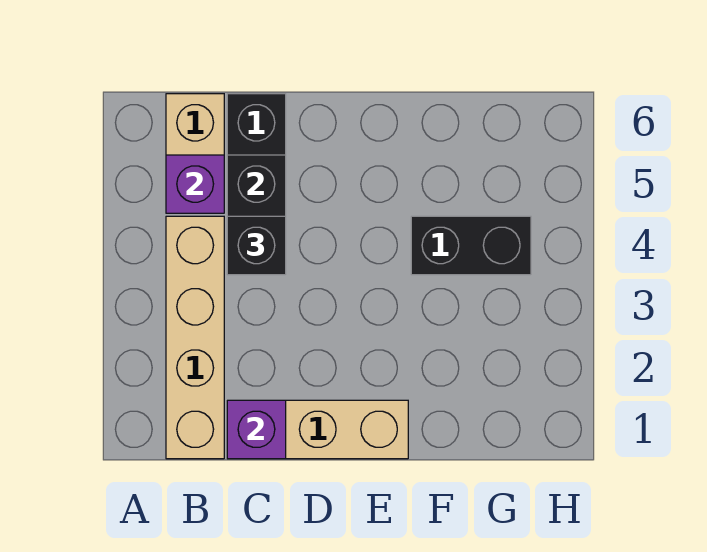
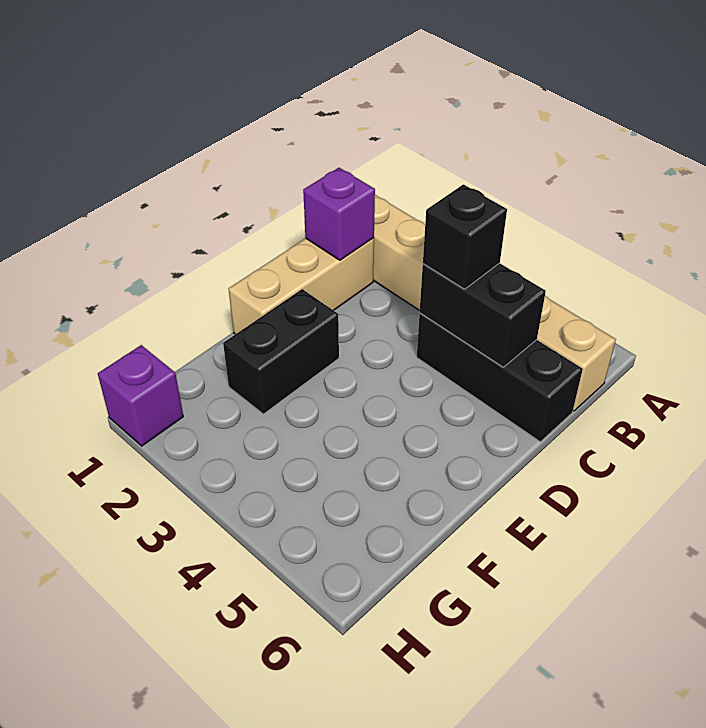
purple 1x1 brick [166,155,224,213] -> purple 1x1 brick moved to [98,345,183,446]
black 1x2 brick [411,216,531,275] -> black 1x2 brick moved to [223,289,339,414]

